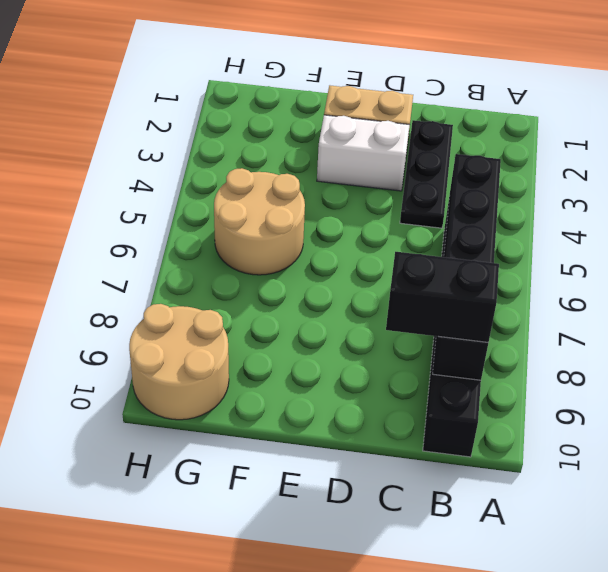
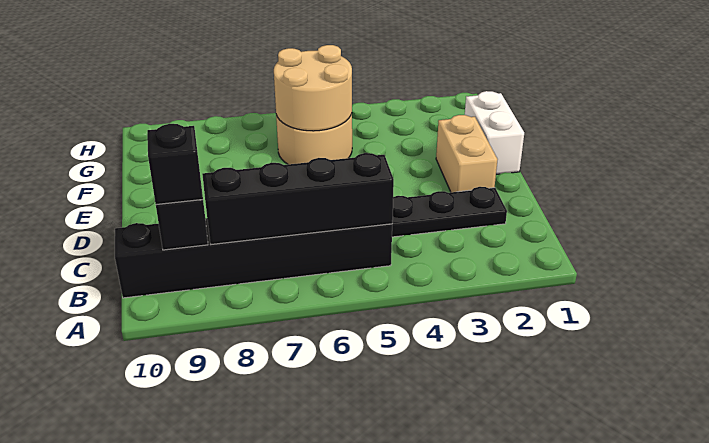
black 1x2 brick [386,252,499,343] -> black 1x1 brick [147,124,203,205]
white 1x2 brick [317,115,410,191] -> white 1x2 brick moved to [465,91,524,174]
tan 2x2 round brick [129,304,229,420] -> tan 2x2 round brick moved to [274,45,352,131]

